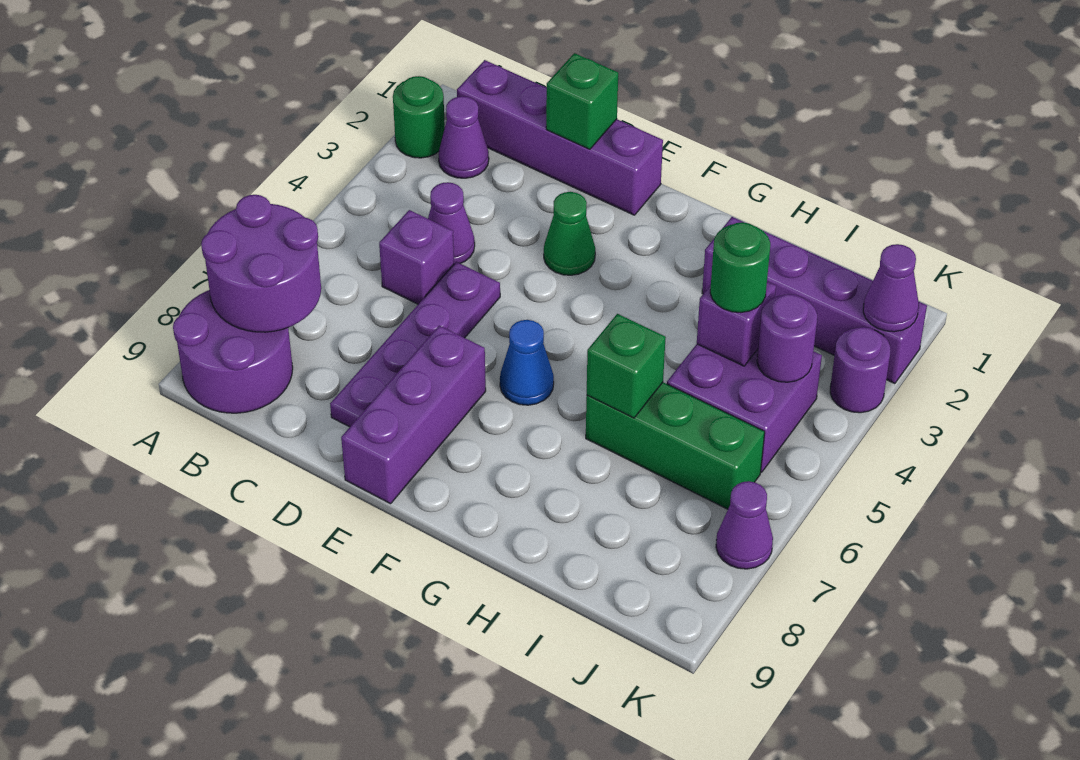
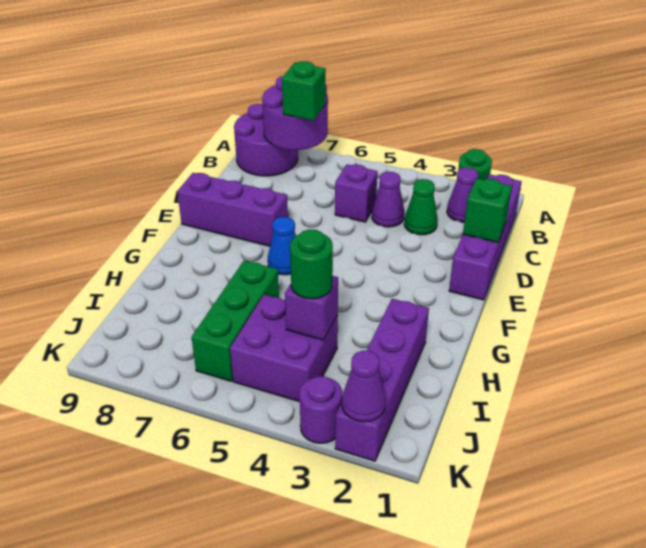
purple 1x4 plate [330,262,500,427] -> none
green 1x1 cone [544,192,595,275] -> green 1x1 cone moved to [404,179,438,235]
green 1x1 brick [587,314,666,418] -> green 1x1 brick moved to [282,61,326,121]
purple 1x1 round brick [757,294,817,382] -> none
purple 1x1 cone [716,481,773,569] -> none

